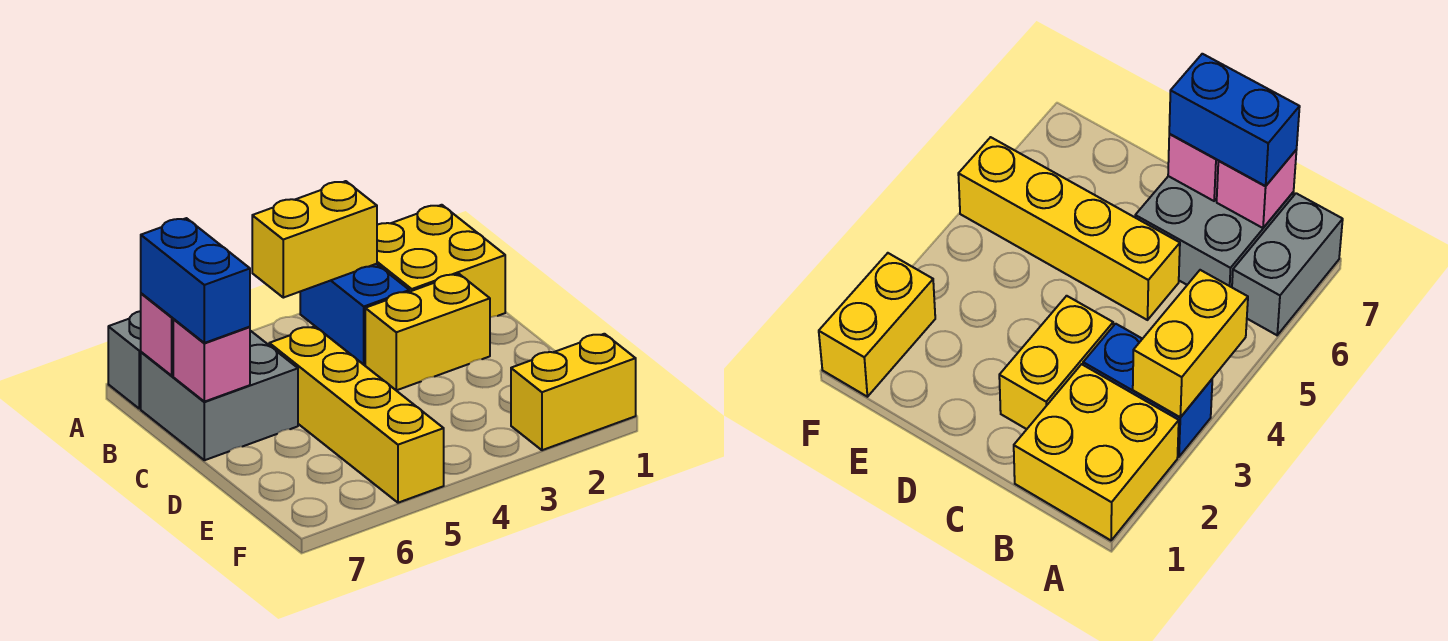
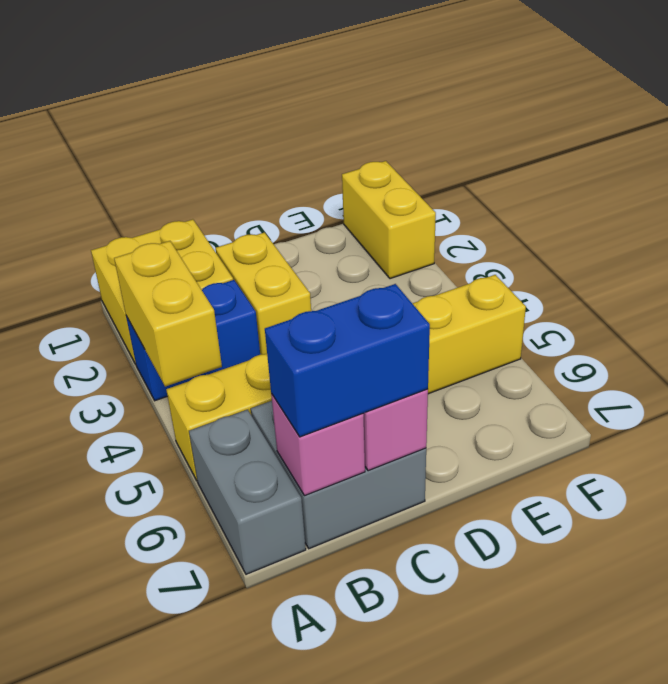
yellow 1x4 brick [269,326,444,503] -> yellow 1x6 brick [166,275,526,480]

